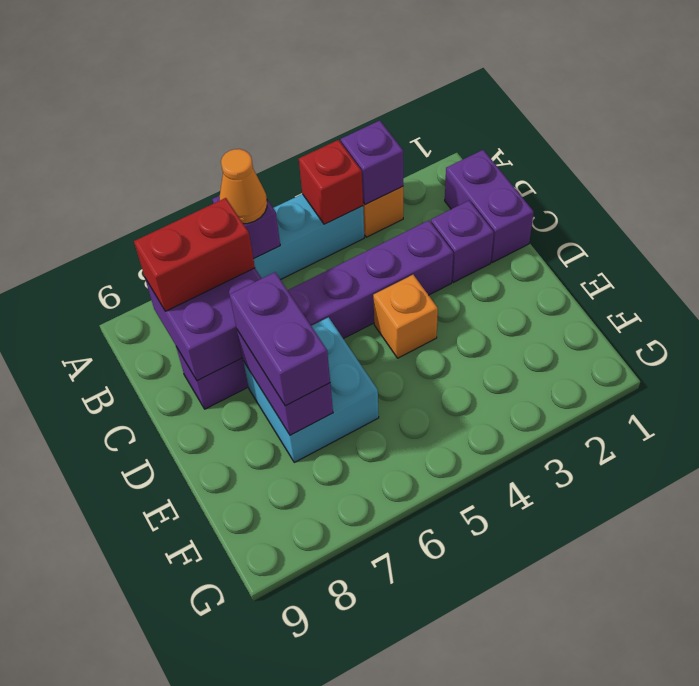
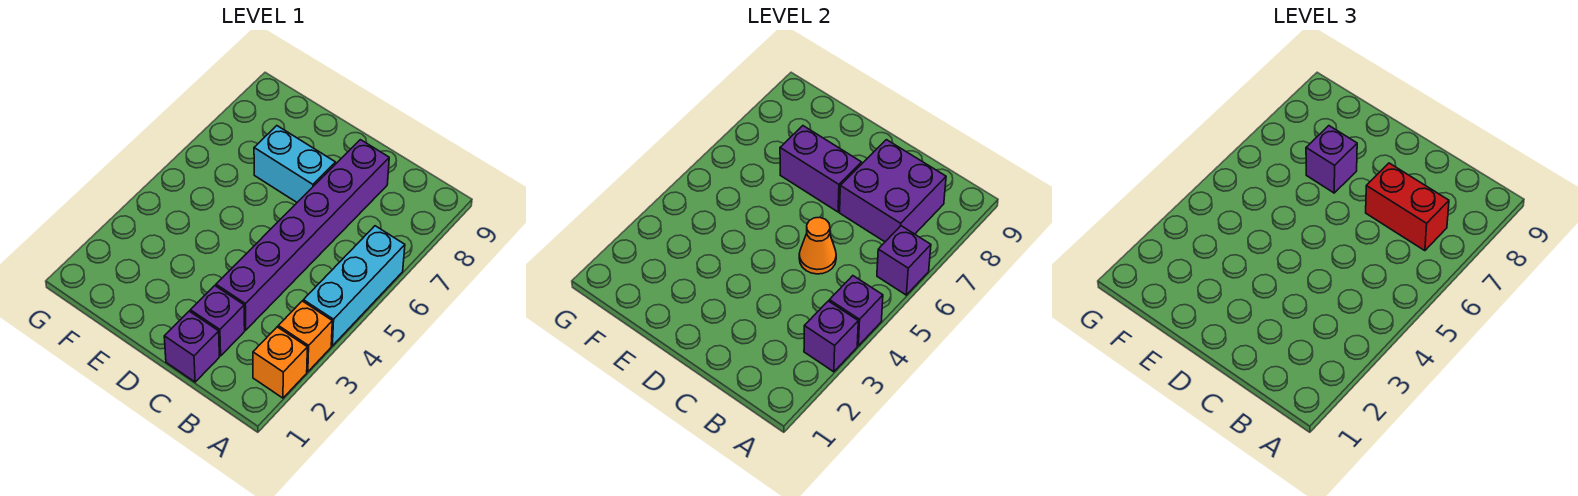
red 1x1 brick [299,140,363,224] -> purple 1x1 brick [829,276,883,346]
orange 1x1 cone [219,149,267,224] -> orange 1x1 cone moved to [799,217,836,274]
purple 1x2 brick [445,150,534,262] -> purple 1x1 brick [164,311,219,382]
red 1x2 brick [134,198,255,311] -> red 1x2 brick turned to [1366,163,1449,251]
orange 1x1 brick [373,275,438,358] -> orange 1x1 brick moved to [253,327,307,398]
cyan 2x2 brick [243,317,379,462] -> cyan 1x2 brick [254,126,335,202]
purple 1x2 brick [230,272,330,406] -> purple 1x1 brick [1306,126,1357,193]

